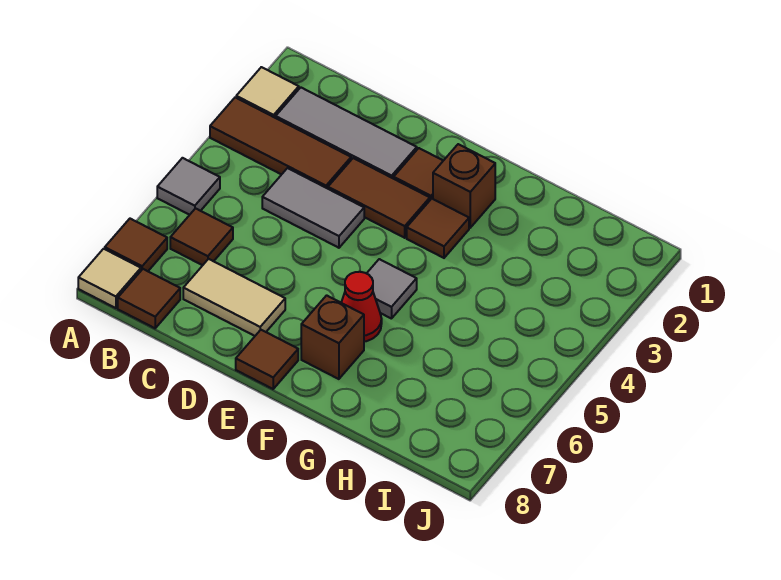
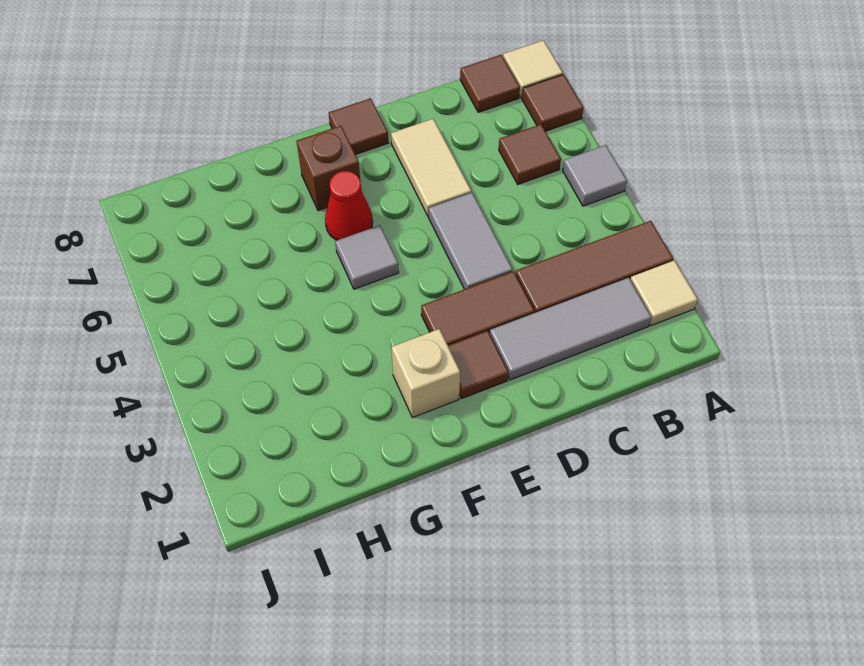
grey 1x2 tile [262,168,364,248] -> grey 1x2 tile turned to [429,193,513,289]
tan 1x2 tile [183,259,285,336] -> tan 1x2 tile turned to [391,119,471,216]
brown 1x1 brick [433,144,495,228] -> tan 1x1 brick [391,329,460,418]
brown 1x1 tile [407,199,469,258] -> none

